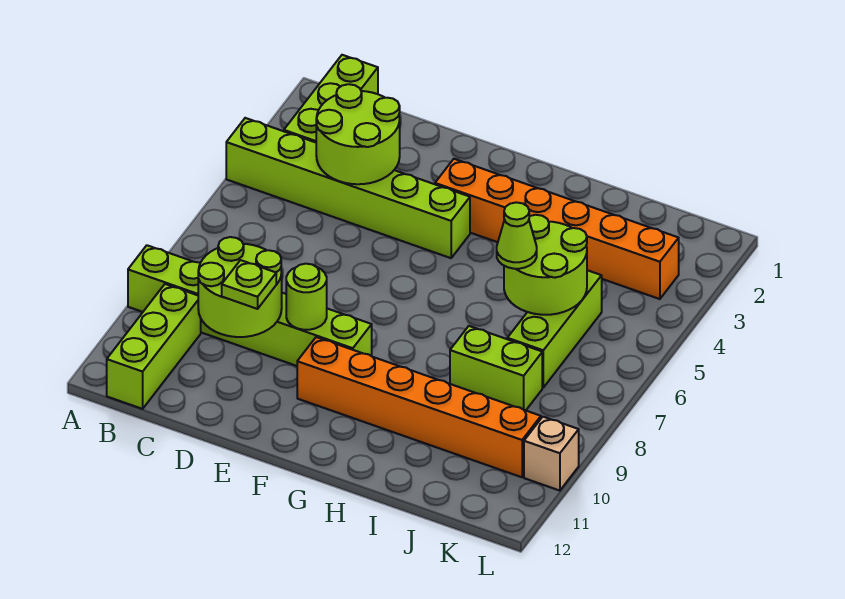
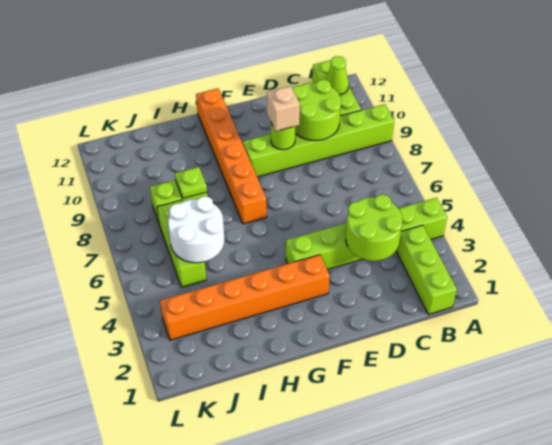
lime 1x1 plate [222,260,276,309] -> lime 1x1 plate moved to [175,167,207,199]
orange 1x6 brick [297,337,541,477] -> orange 1x6 brick turned to [196,88,267,224]
lime 2x2 round brick [504,215,587,315] -> white 2x2 round brick [168,196,225,263]
lime 1x1 cone [497,202,537,269] -> lime 1x1 cone moved to [326,56,349,95]
tan 1x1 brick [524,417,579,491] -> tan 1x1 brick moved to [267,86,300,131]

